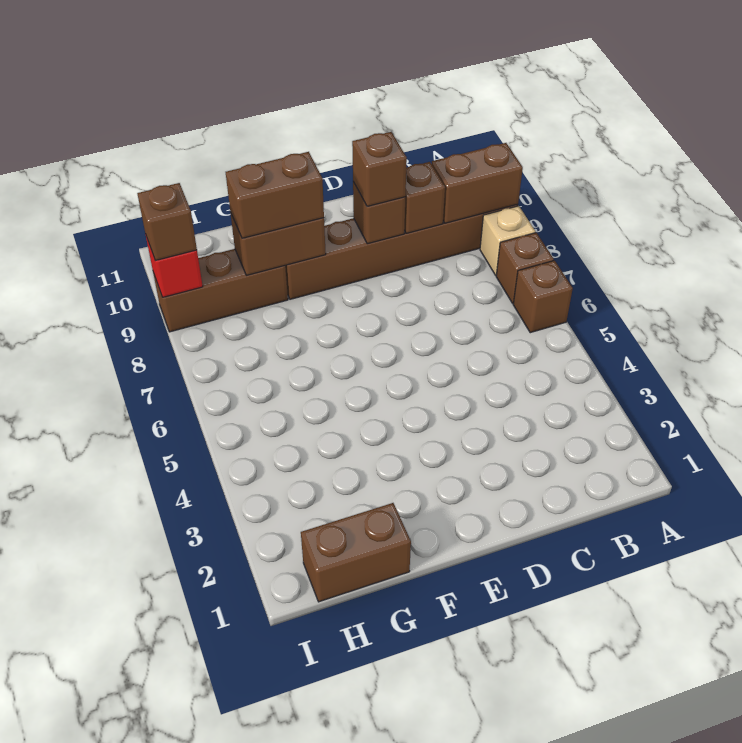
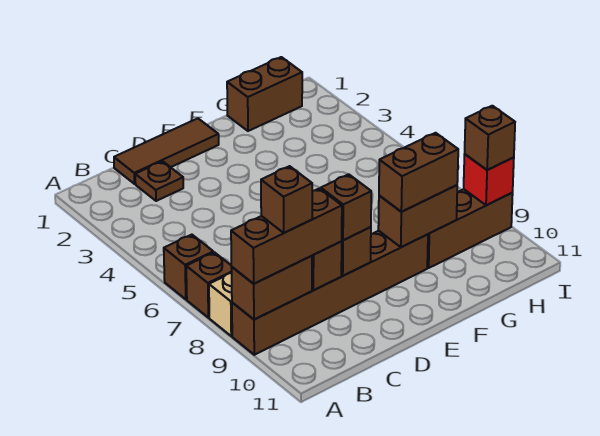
none -> brown 1x3 brick [231,188,342,284]
none -> brown 1x1 brick [261,166,312,233]
none -> brown 1x3 tile [114,118,219,184]
none -> brown 1x1 plate [135,161,183,201]

